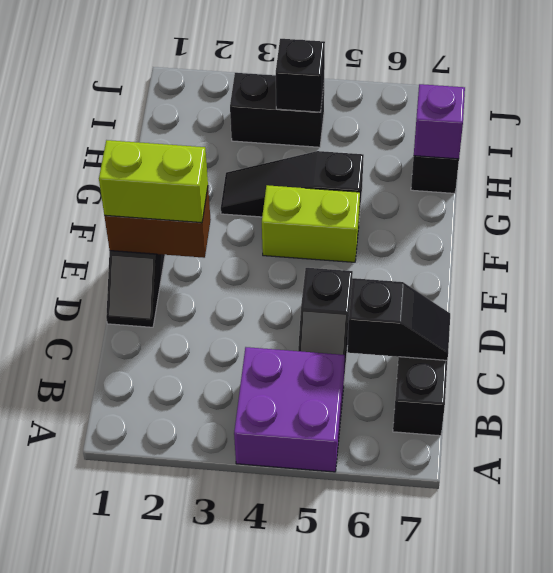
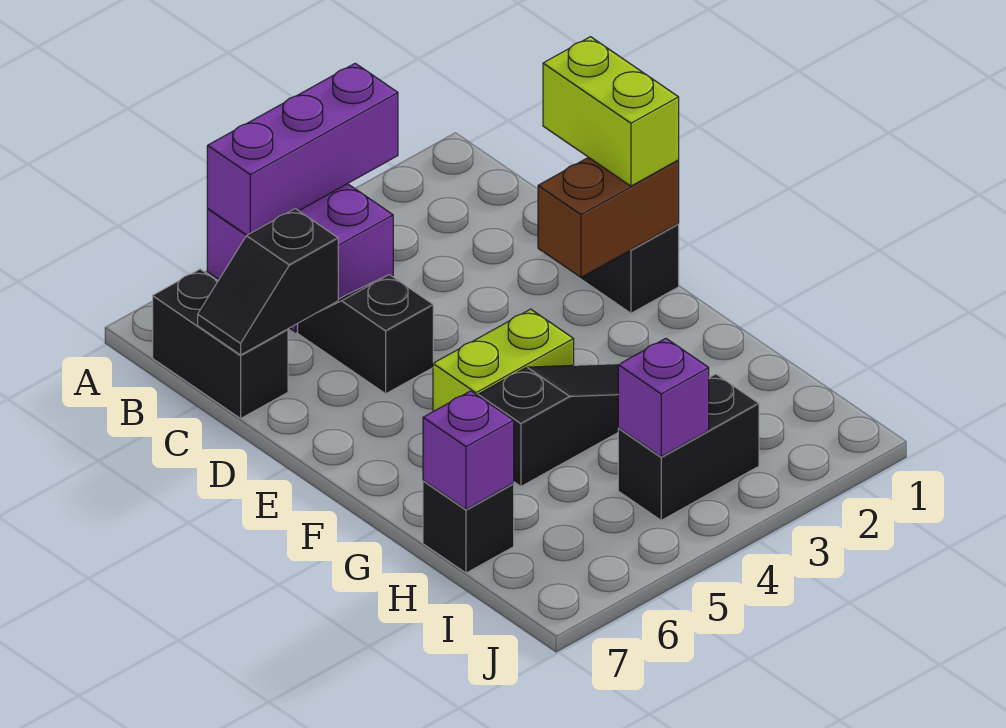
none -> purple 1x3 brick [207,63,398,235]
lime 1x2 brick [99,140,208,223] -> lime 1x2 brick turned to [543,37,679,186]
black 1x1 brick [276,39,325,112] -> purple 1x1 brick [618,338,709,457]

